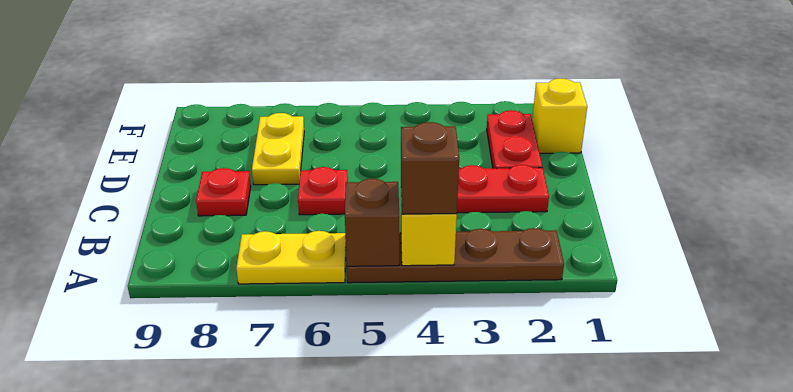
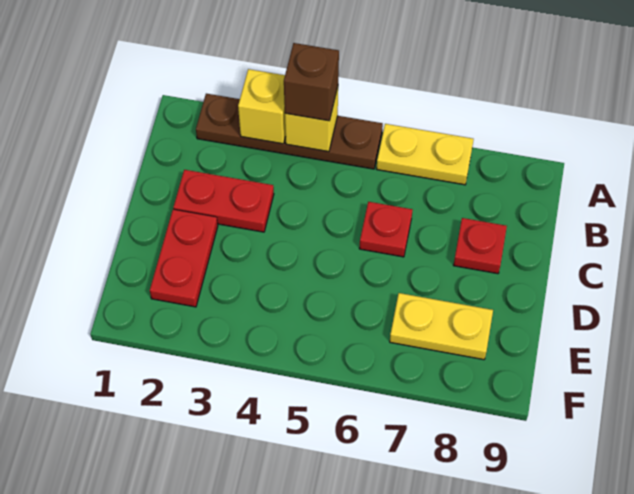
brown 1x1 brick [345,179,399,266] -> none
yellow 1x2 plate [252,113,304,185] -> yellow 1x2 plate turned to [390,293,493,360]
yellow 1x1 brick [532,78,587,153] -> yellow 1x1 brick moved to [238,69,286,144]

